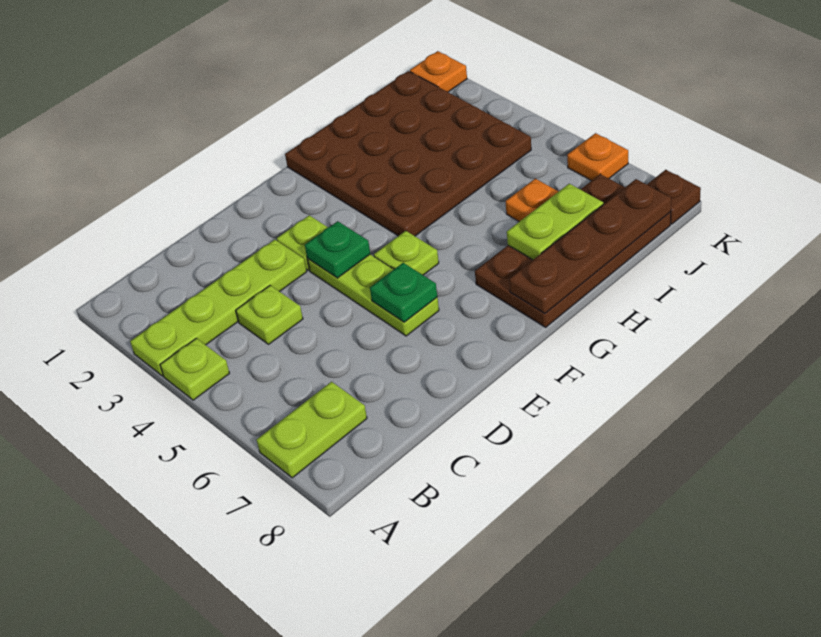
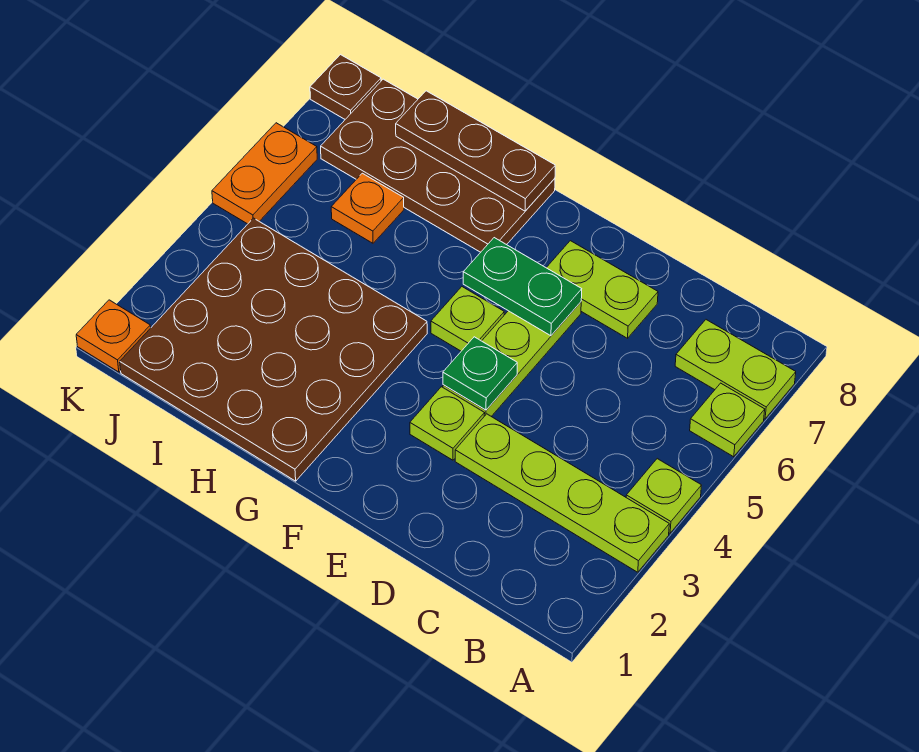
lime 1x1 plate [236,285,303,344] -> lime 1x1 plate moved to [690,383,765,457]
green 1x1 plate [370,263,437,322] -> green 1x2 plate [463,238,582,336]
brown 1x4 plate [509,179,671,314] -> brown 1x3 plate [396,91,555,211]
lime 1x2 plate [507,184,603,260] -> lime 1x2 plate moved to [546,241,658,338]
orange 1x1 plate [567,133,628,181] -> orange 1x2 plate [212,123,317,224]

